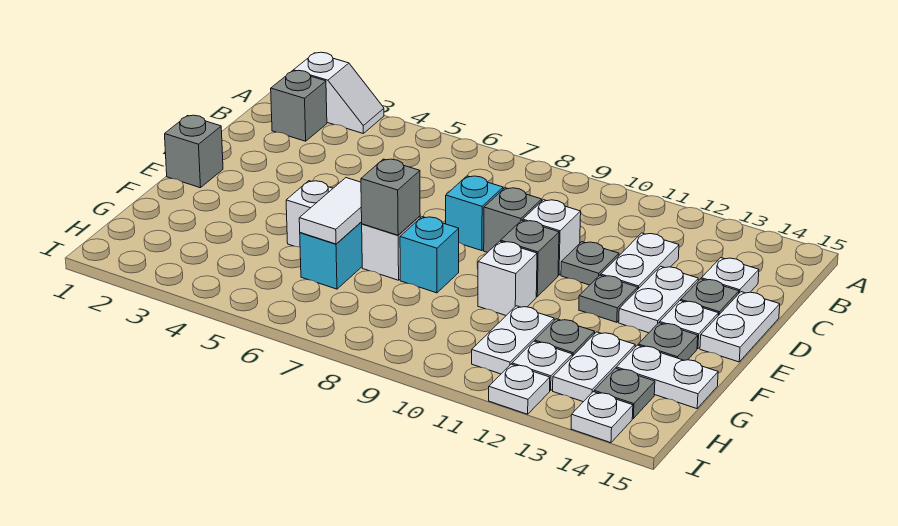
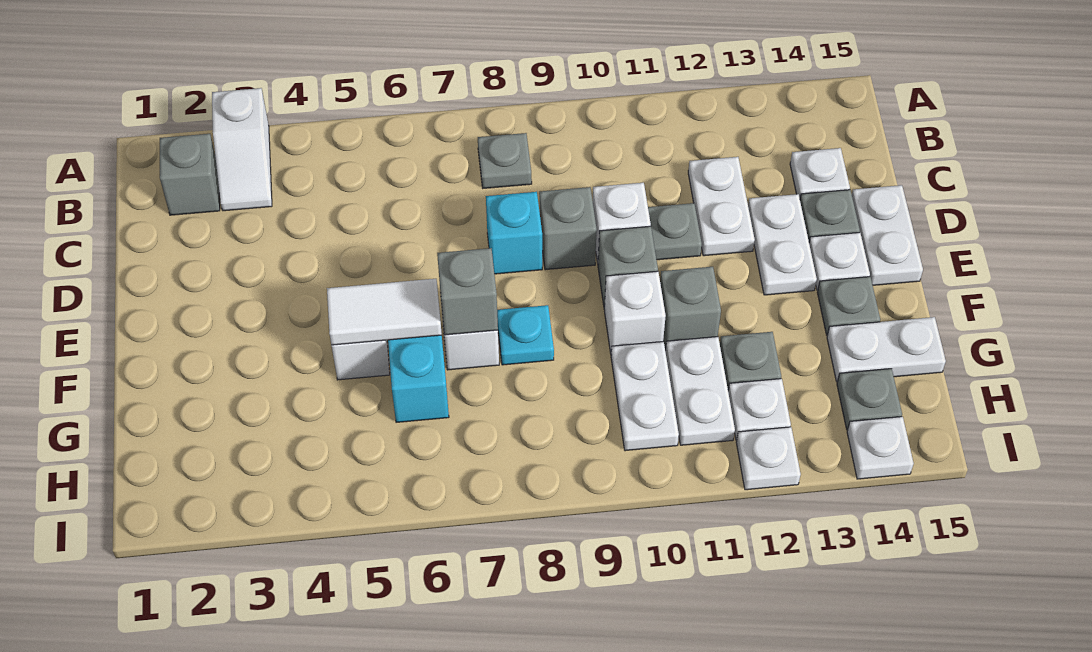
white 1x2 slope [293,52,384,133] -> white 1x2 slope turned to [212,88,272,211]
grey 1x1 brick [165,115,223,188] -> grey 1x1 brick moved to [660,267,721,350]
grey 1x1 plate [579,275,638,322] -> grey 1x1 plate moved to [478,133,532,188]
white 1x2 tile [299,178,362,244] -> white 1x2 tile turned to [327,279,442,345]
cyan 1x1 brick [400,217,459,293] -> cyan 1x1 plate [497,305,554,365]
white 1x2 plate [553,332,635,402] -> white 1x2 plate moved to [611,342,679,451]

